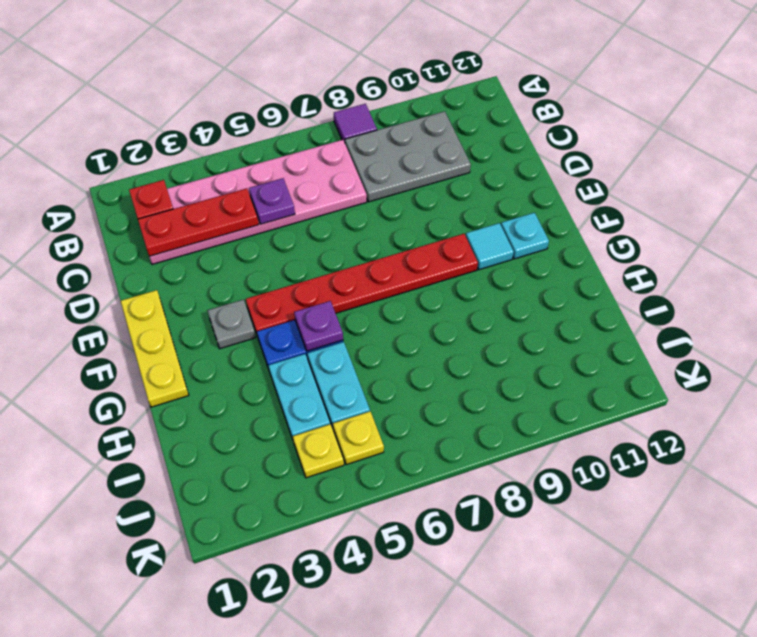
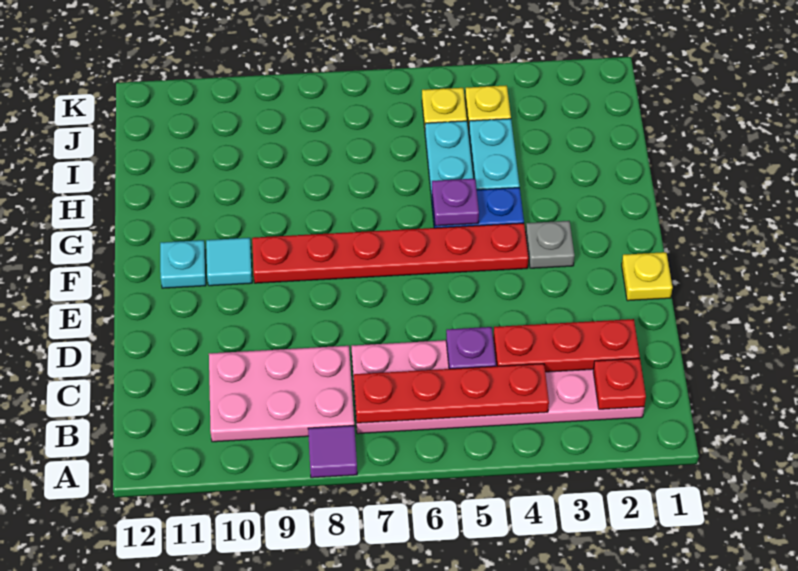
none -> red 1x4 plate [354,364,549,423]
grey 2x3 plate [345,111,471,202] -> pink 2x3 plate [209,346,354,442]
yellow 1x3 plate [121,290,189,407] -> yellow 1x1 plate [622,252,673,301]

